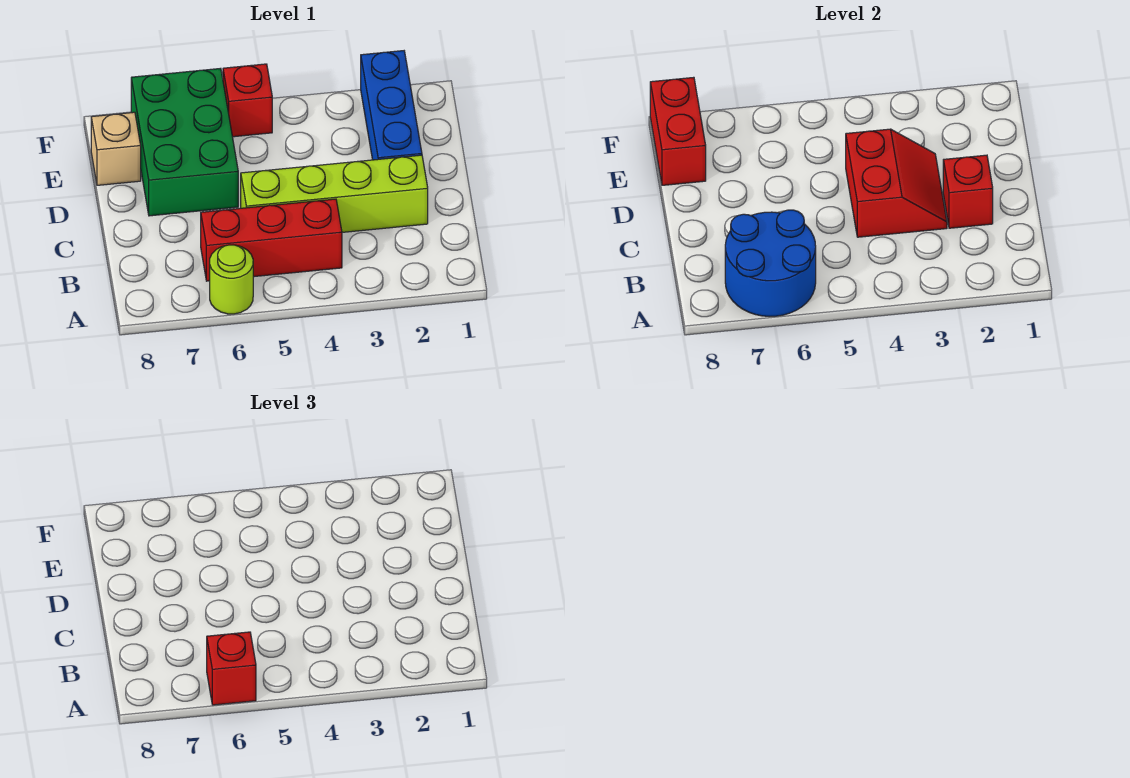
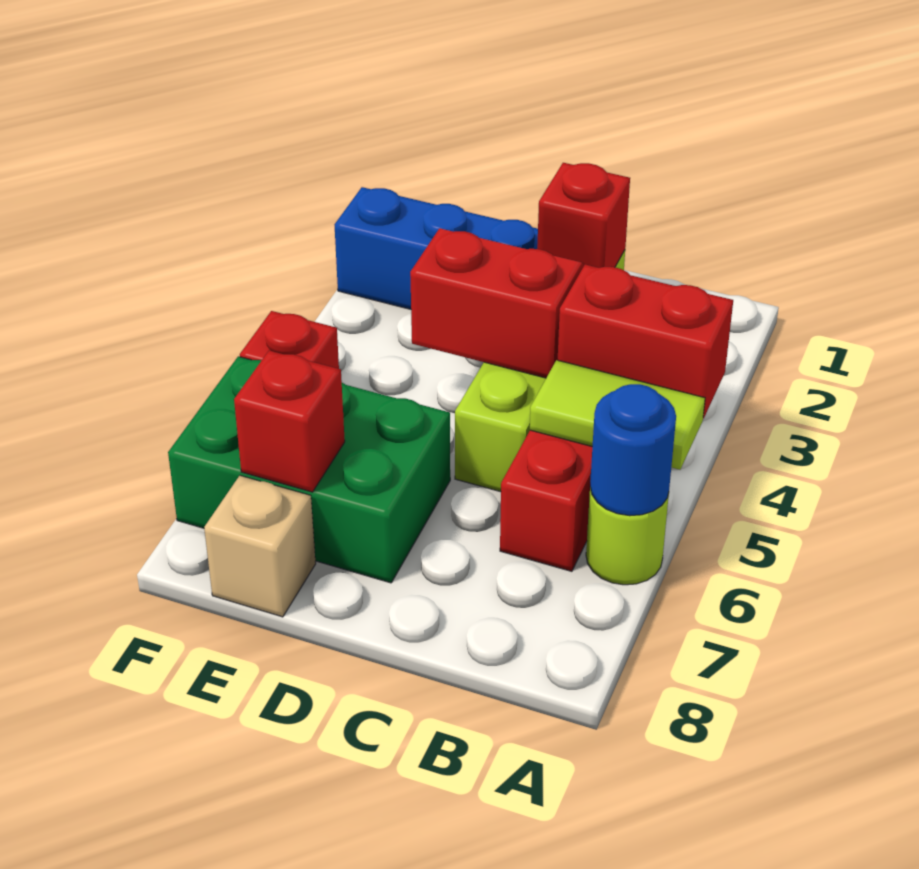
none -> lime 1x2 tile [530,360,705,470]
blue 2x2 round brick [725,210,816,316] -> blue 1x1 round brick [590,384,676,516]
red 1x1 brick [207,632,256,705] -> red 1x1 brick moved to [234,351,345,492]
red 1x2 brick [650,77,706,185] -> red 1x2 brick moved to [558,264,733,418]

